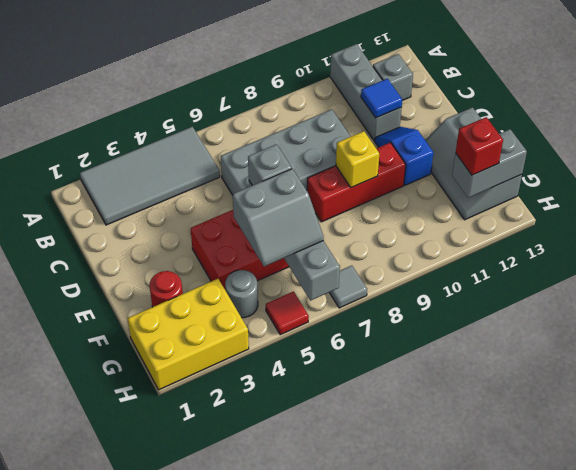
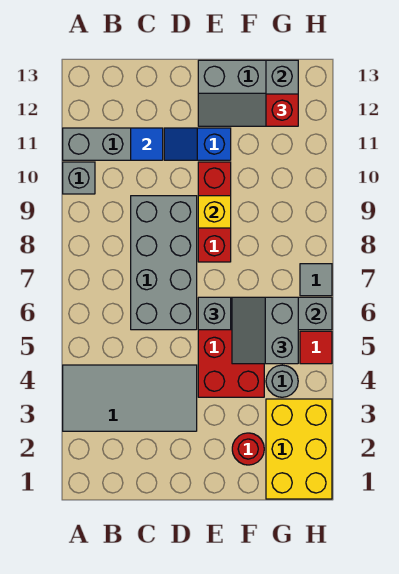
grey 2x4 tile [80,127,220,225] -> grey 2x4 tile turned to [63,365,197,431]
grey 1x1 brick [373,54,413,100] -> grey 1x1 brick moved to [63,162,95,194]
grey 2x2 slope [233,169,324,267] -> grey 2x2 slope turned to [232,297,298,364]

